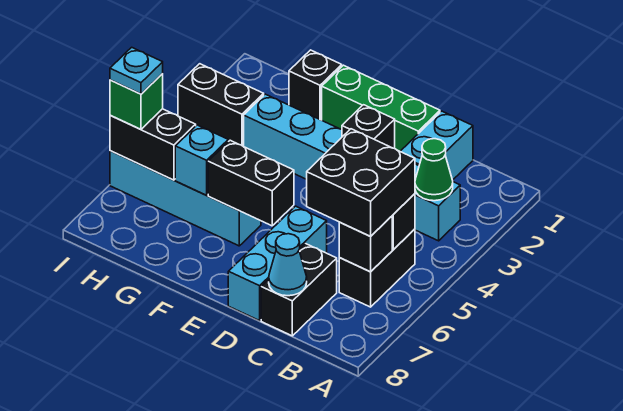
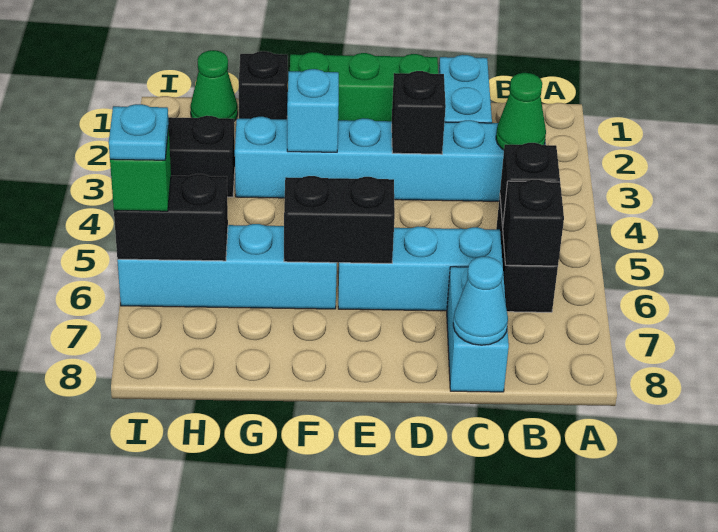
black 2x2 brick [307,129,415,236] -> none
black 1x2 brick [261,244,337,336] -> cyan 1x2 brick [447,267,509,392]
cyan 1x3 brick [228,206,327,321] -> cyan 1x3 brick turned to [338,226,503,311]
cyan 1x1 brick [175,125,228,195] -> cyan 1x1 brick moved to [287,69,339,152]
none -> green 1x1 cone [190,50,238,121]

